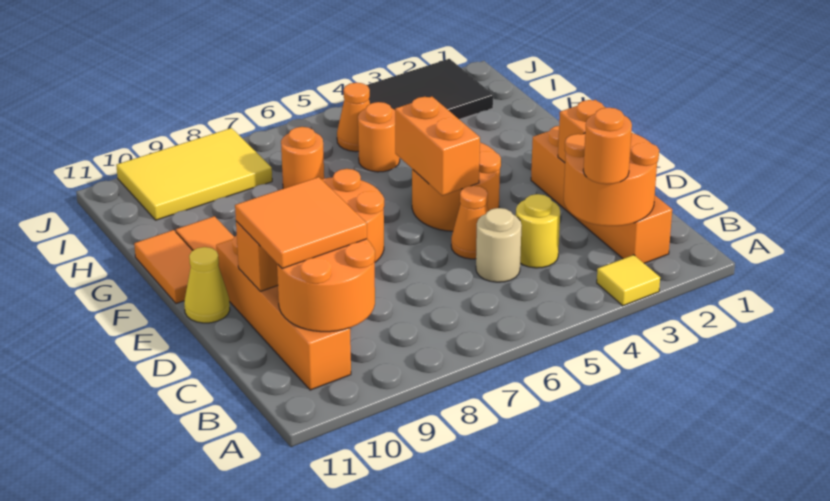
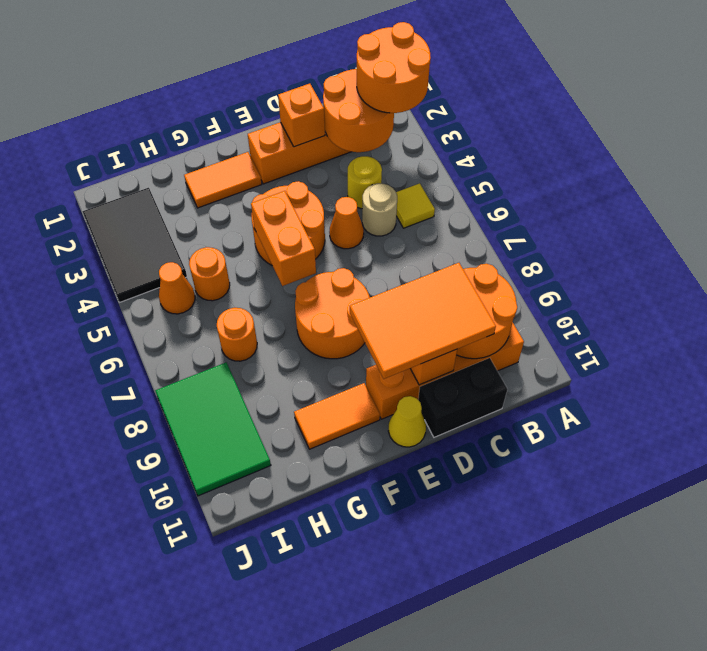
yellow 1x1 tile [597,255,660,306] -> yellow 1x1 tile moved to [396,183,435,228]
orange 1x1 round brick [583,108,632,184] -> orange 2x2 round brick [357,22,431,113]
orange 2x2 tile [235,177,367,269] -> orange 2x3 tile [350,263,496,379]
none -> black 1x2 brick [418,358,507,437]
orange 1x2 brick [395,97,480,196] -> orange 1x2 brick turned to [251,191,316,286]
orange 1x2 tile [134,230,193,304] -> orange 1x2 tile moved to [184,152,262,208]
yellow 2x3 tile [116,128,272,220] -> green 2x3 tile [155,362,271,496]

